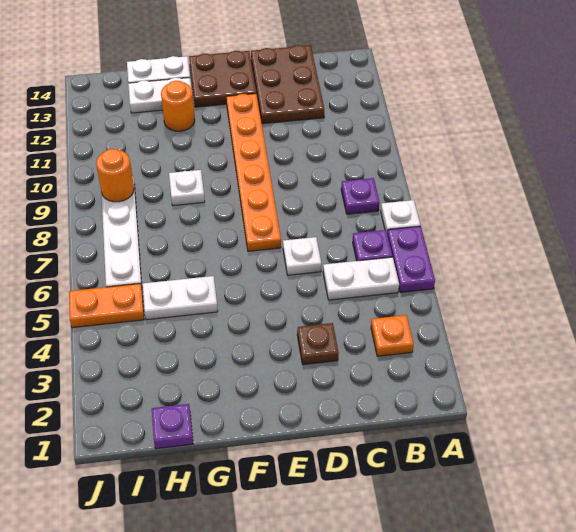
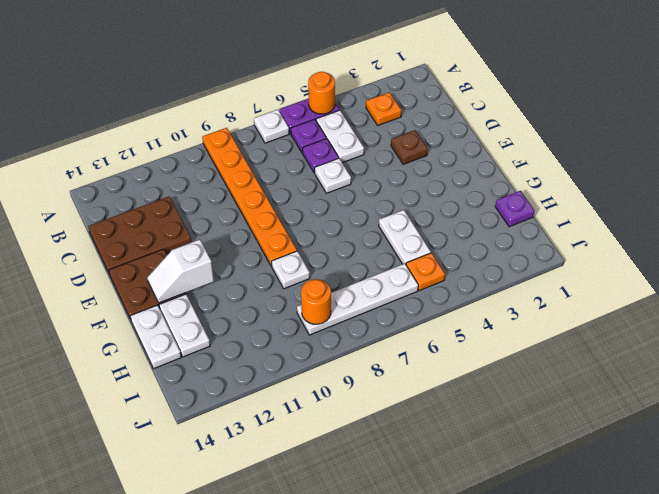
purple 1x1 plate [341,178,380,214] -> purple 1x1 plate moved to [303,139,339,173]
orange 1x6 plate [226,94,281,251] -> orange 1x6 plate turned to [202,128,297,266]
none -> white 1x2 slope [147,239,214,303]
orange 1x1 round brick [161,81,195,131] -> orange 1x1 round brick moved to [308,72,335,114]
orange 1x2 plate [69,284,144,328] -> orange 1x1 plate [406,253,445,291]

